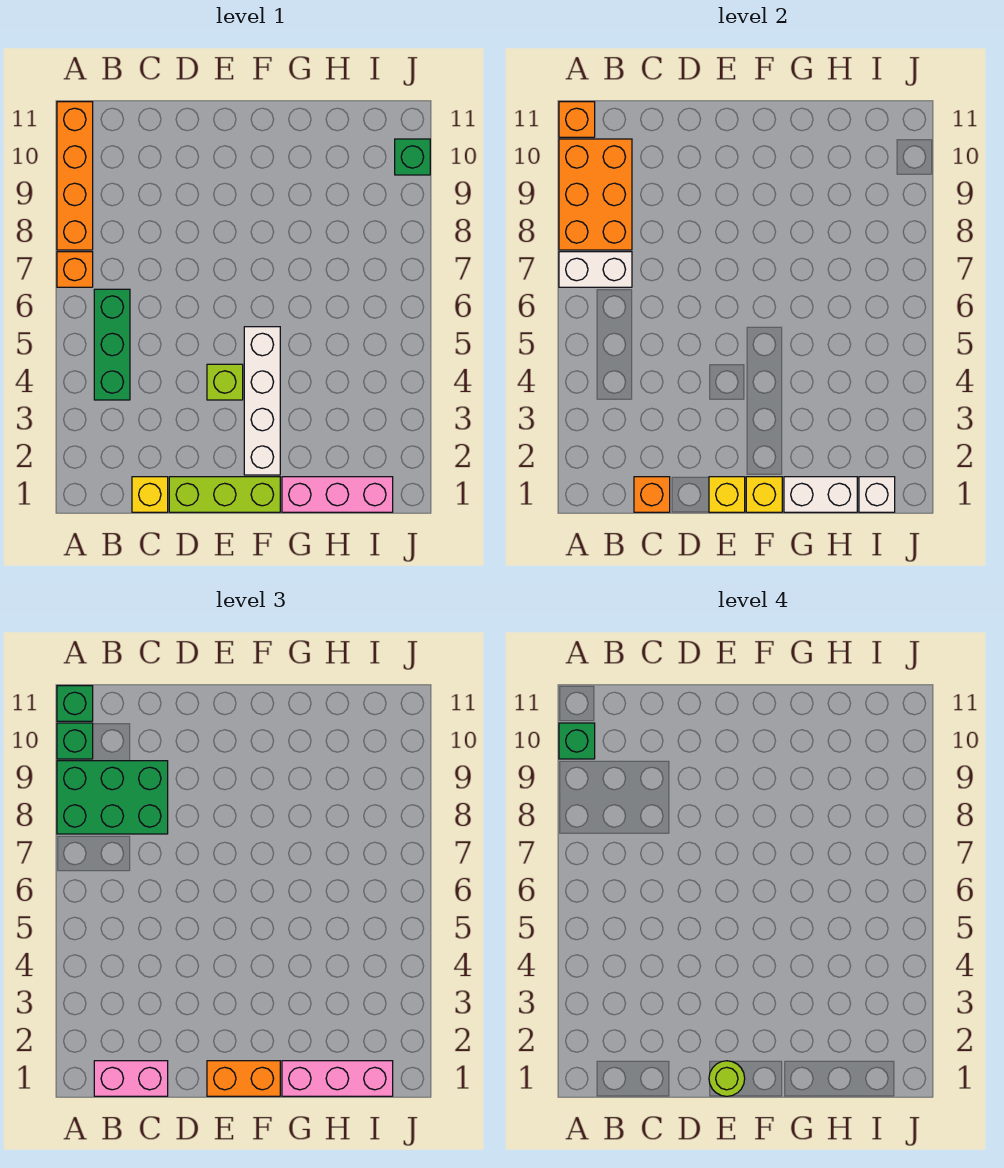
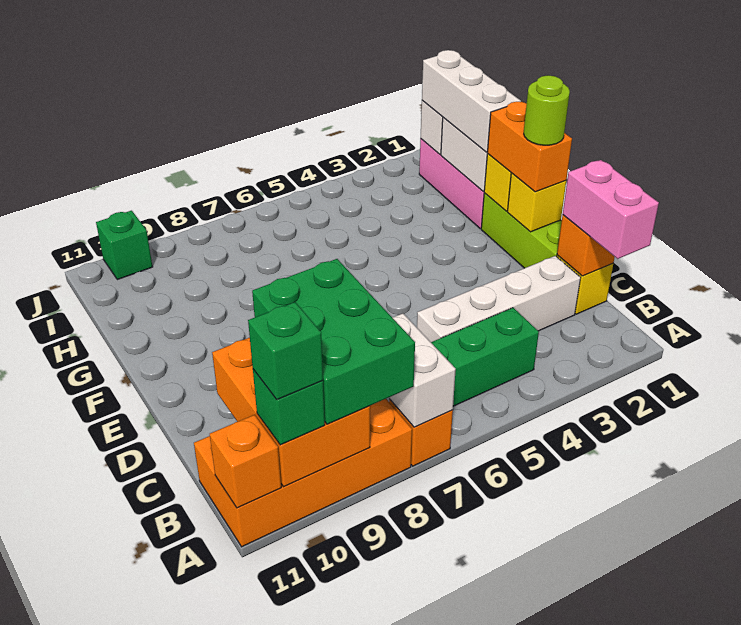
orange 1x4 brick [57,102,93,250] -> orange 2x4 brick [194,399,412,547]
orange 2x3 brick [559,139,632,250] -> orange 2x3 brick turned to [212,338,370,487]
green 1x1 brick [57,686,93,721] -> none
lime 1x1 brick [207,364,243,400] -> none
white 1x4 brick [244,327,280,475] -> white 1x4 brick moved to [417,256,581,342]
pink 1x3 brick [282,1061,393,1096] -> white 1x3 brick [422,50,521,152]

